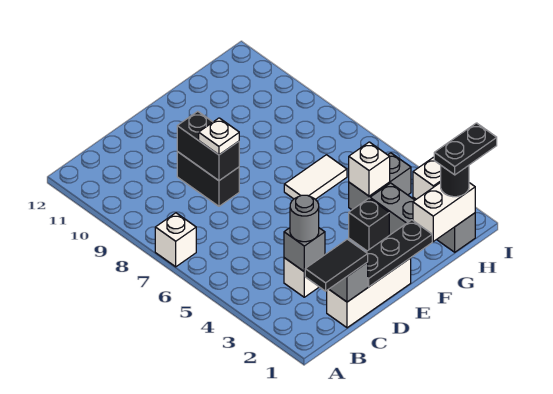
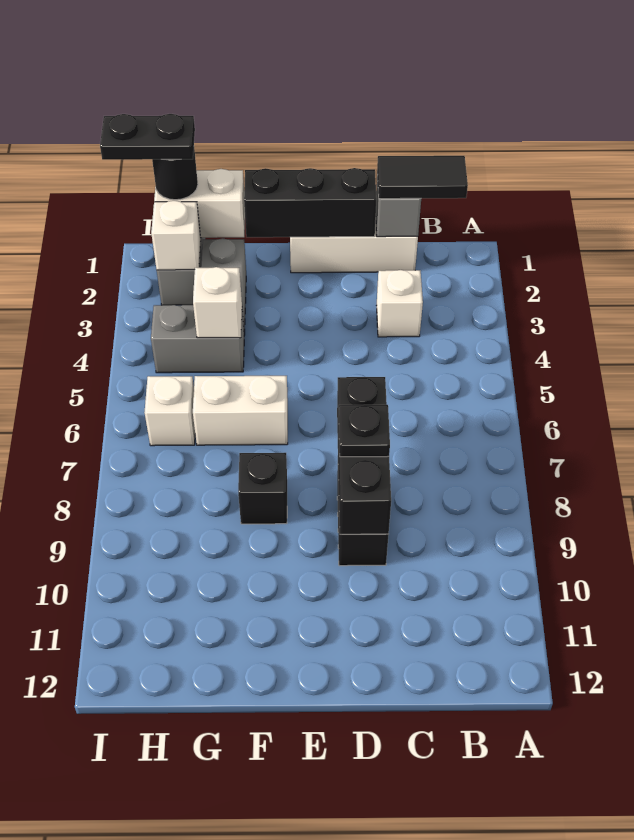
white 1x1 brick [155,213,196,267] -> white 1x1 brick moved to [145,376,195,446]
grey 1x1 brick [284,228,325,272] -> none
grey 1x1 round brick [290,195,319,242] -> none
black 1x3 plate [366,220,432,287] -> black 1x3 brick [244,168,377,237]
black 1x2 brick [177,111,239,181] -> black 1x3 brick [337,377,391,534]
white 1x1 plate [199,118,239,155] -> black 1x1 plate [339,405,390,457]
black 1x1 brick [349,198,389,251] -> black 1x1 brick moved to [238,453,287,524]
white 1x2 tile [284,155,347,199] -> white 1x2 brick [193,376,288,445]

